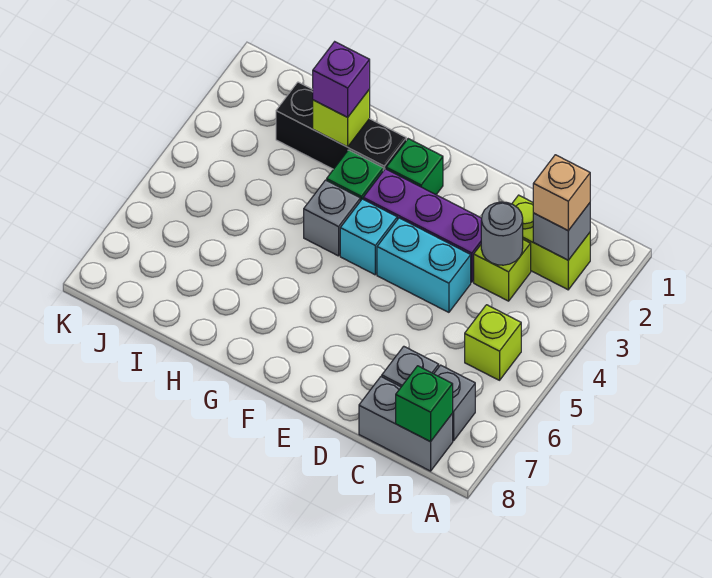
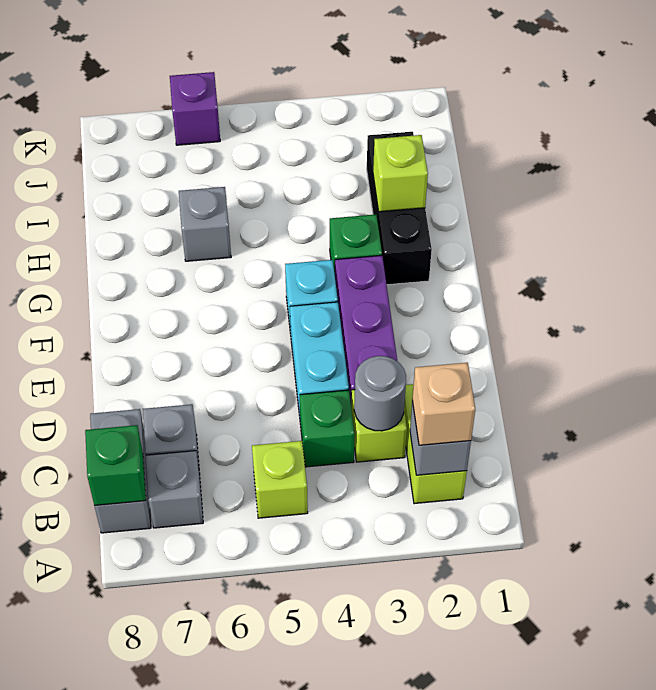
green 1x1 brick [386,139,443,194] -> green 1x1 brick moved to [300,390,355,467]
grey 1x1 brick [304,180,360,256] -> grey 1x1 brick moved to [179,187,231,261]
purple 1x1 brick [313,42,370,117] -> purple 1x1 brick moved to [170,72,220,145]

